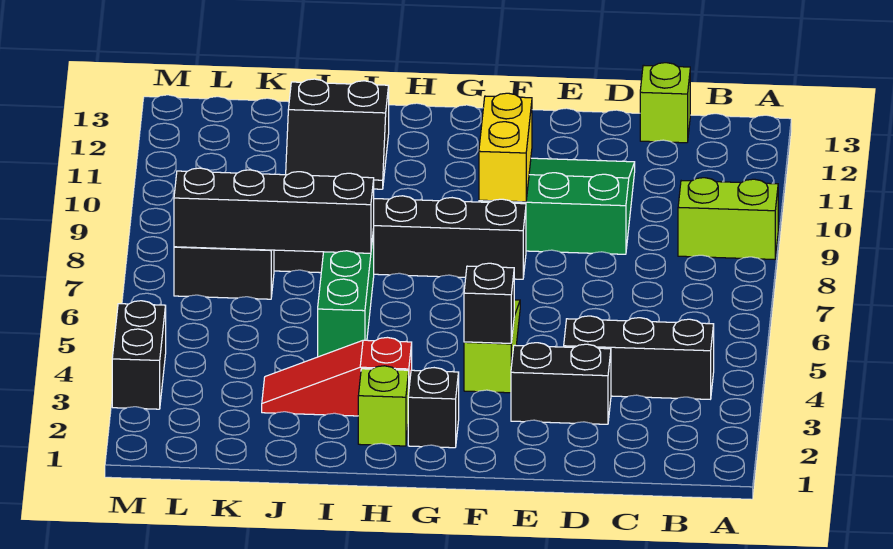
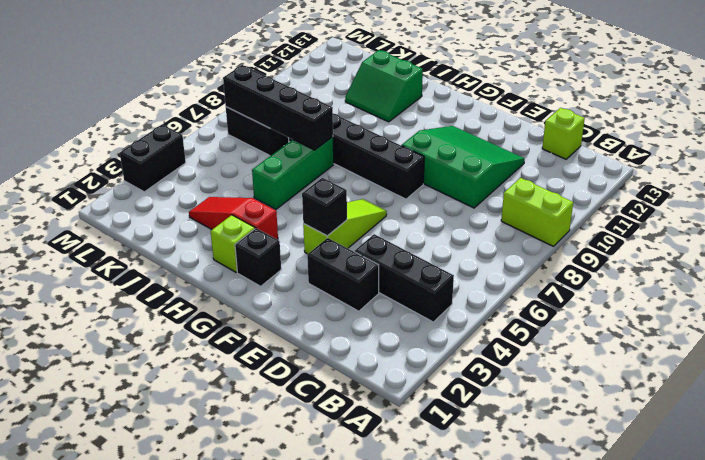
yellow 1x2 brick [479,93,532,202] -> none
black 2x2 slope [286,79,389,189] -> green 2x2 slope [345,50,423,122]

